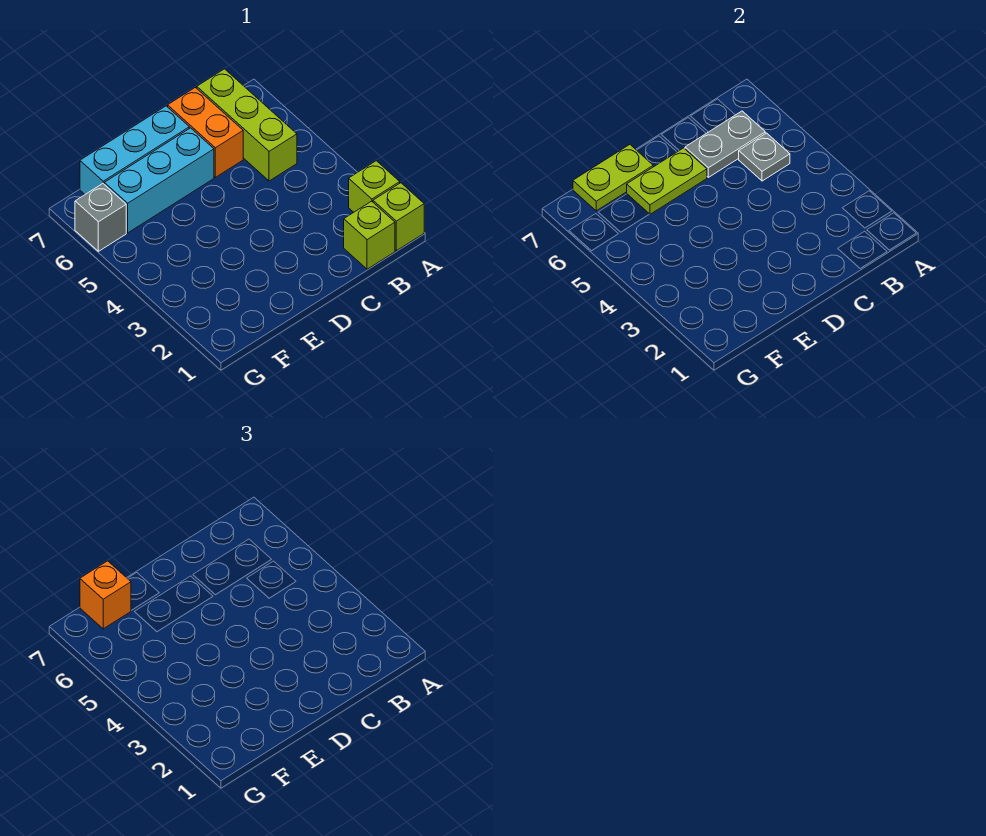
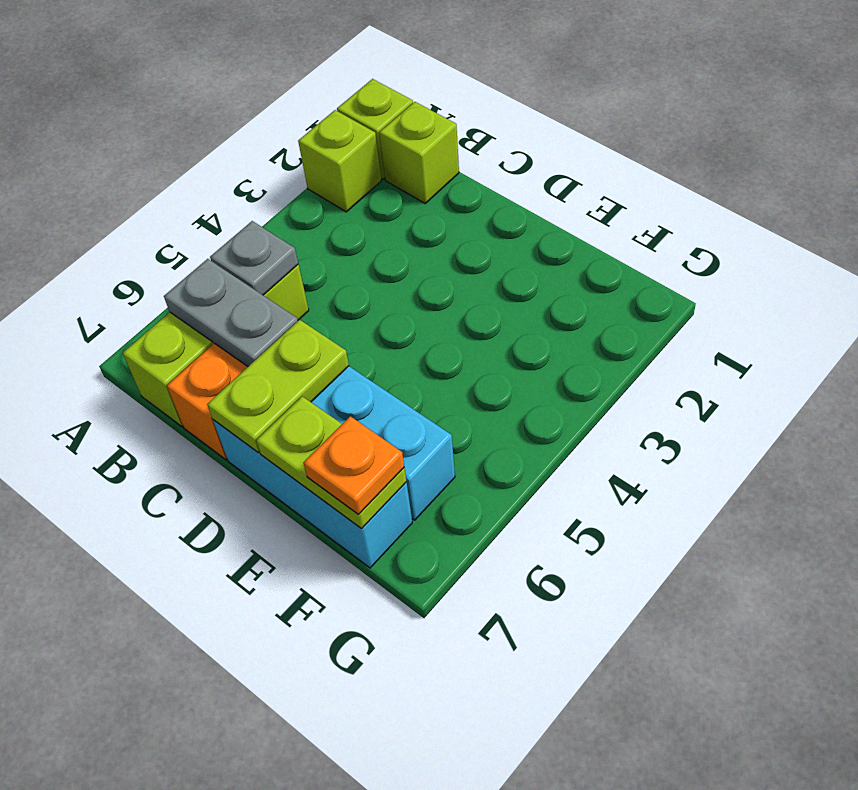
lime 1x2 plate [627,148,707,214] -> lime 1x2 plate turned to [207,319,349,452]
orange 1x1 brick [80,561,131,629] -> orange 1x1 plate [303,416,404,515]
grey 1x1 brick [75,184,126,251] -> none

